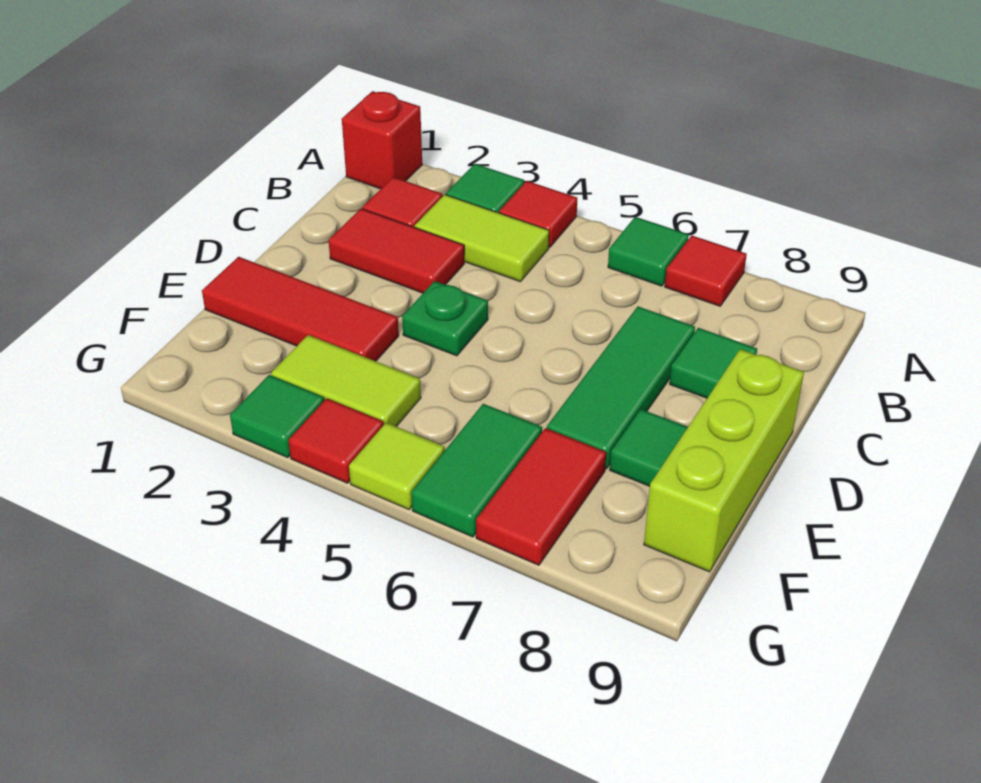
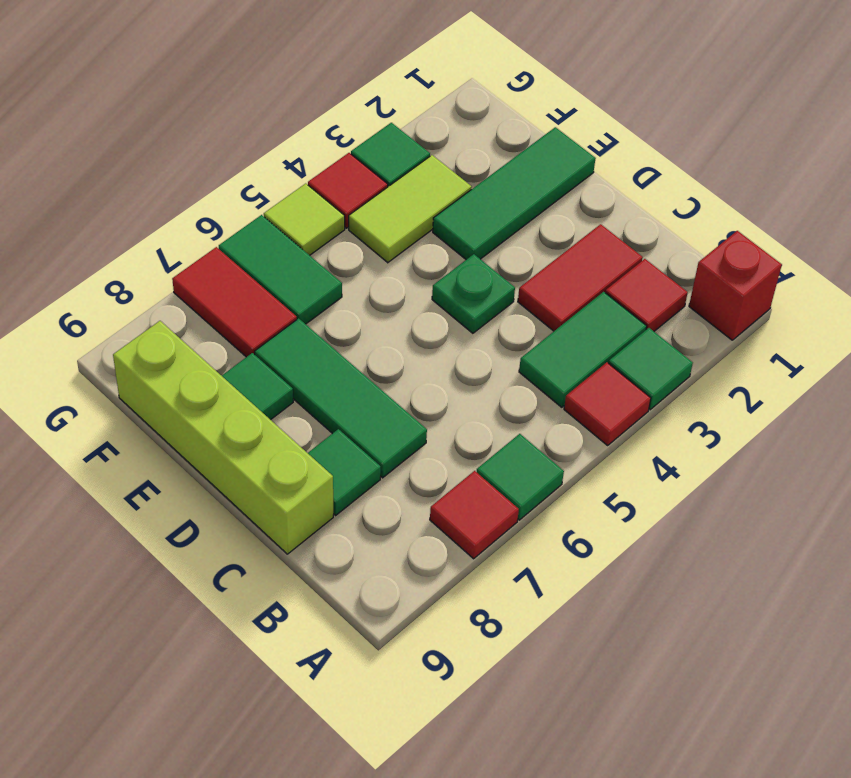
lime 1x2 tile [415,195,549,282] -> green 1x2 tile [519,292,647,407]
lime 1x3 brick [644,349,804,572] -> lime 1x4 brick [113,321,333,554]
red 1x3 tile [202,257,399,361] -> green 1x3 tile [433,127,596,260]

